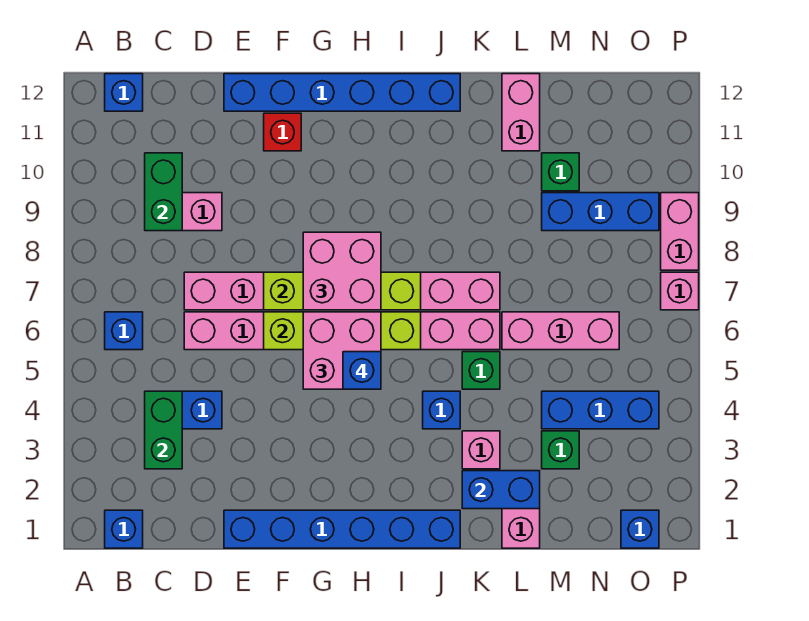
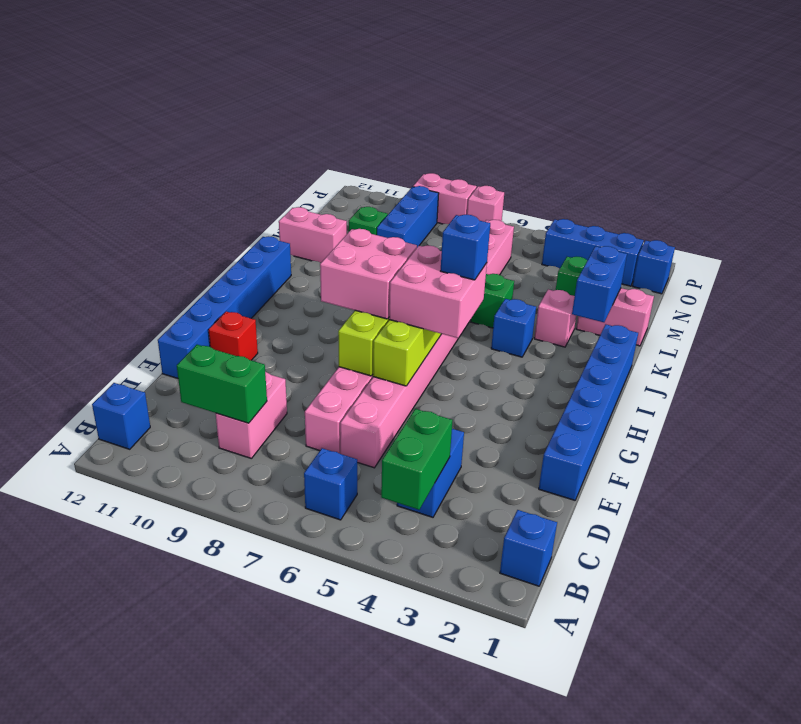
green 1x2 brick [145,391,182,469] -> green 1x2 brick turned to [381,409,453,510]
blue 1x3 brick [542,391,659,429] -> blue 1x3 brick turned to [542,219,644,286]

